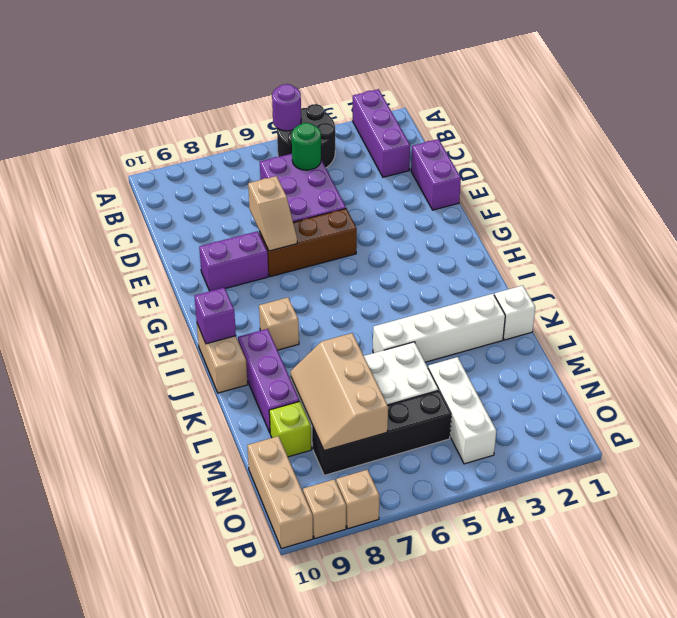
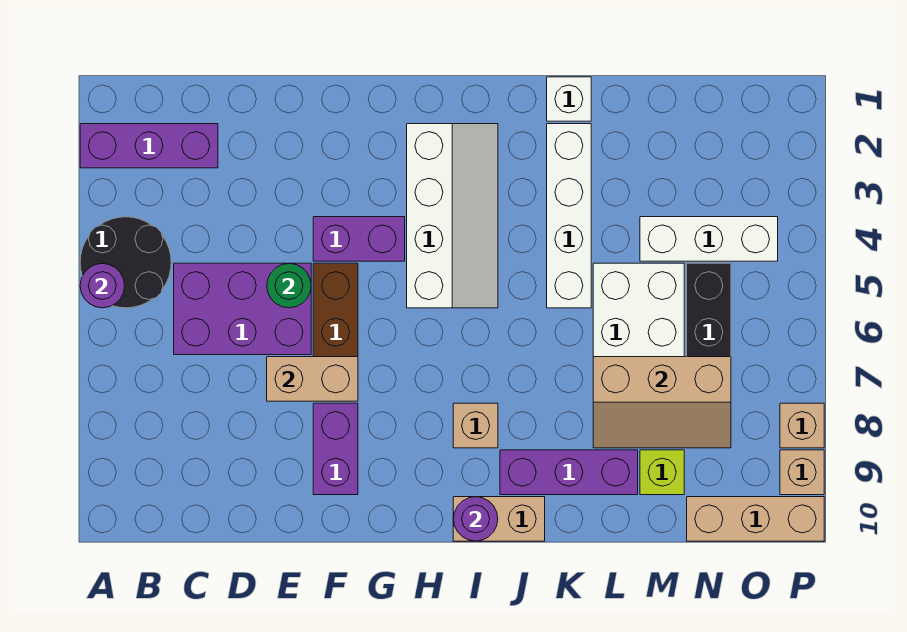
green 1x1 round brick [292,123,321,170] -> green 1x1 round brick moved to [267,264,311,308]
purple 1x2 brick [411,139,461,210] -> purple 1x2 brick moved to [313,217,405,261]
tan 1x2 slope [248,176,297,251] -> tan 1x2 brick [267,357,358,401]
none -> white 2x4 slope [407,124,498,308]
purple 1x1 brick [194,288,236,344] -> purple 1x1 round brick [453,497,498,541]

